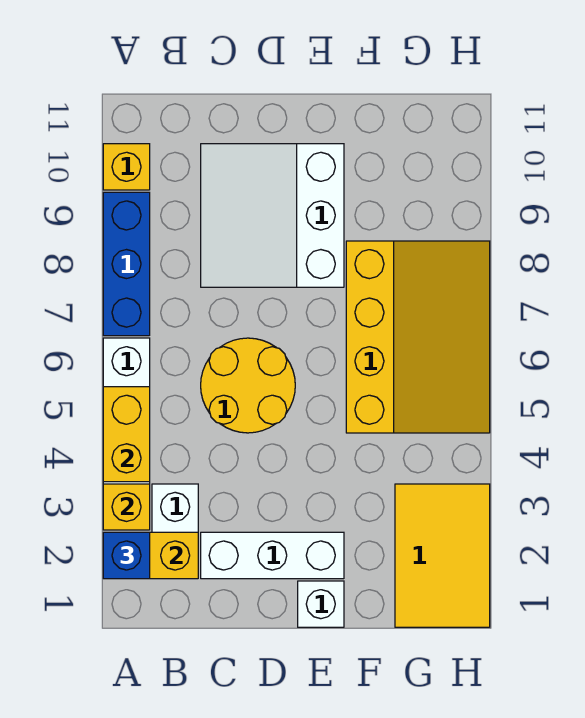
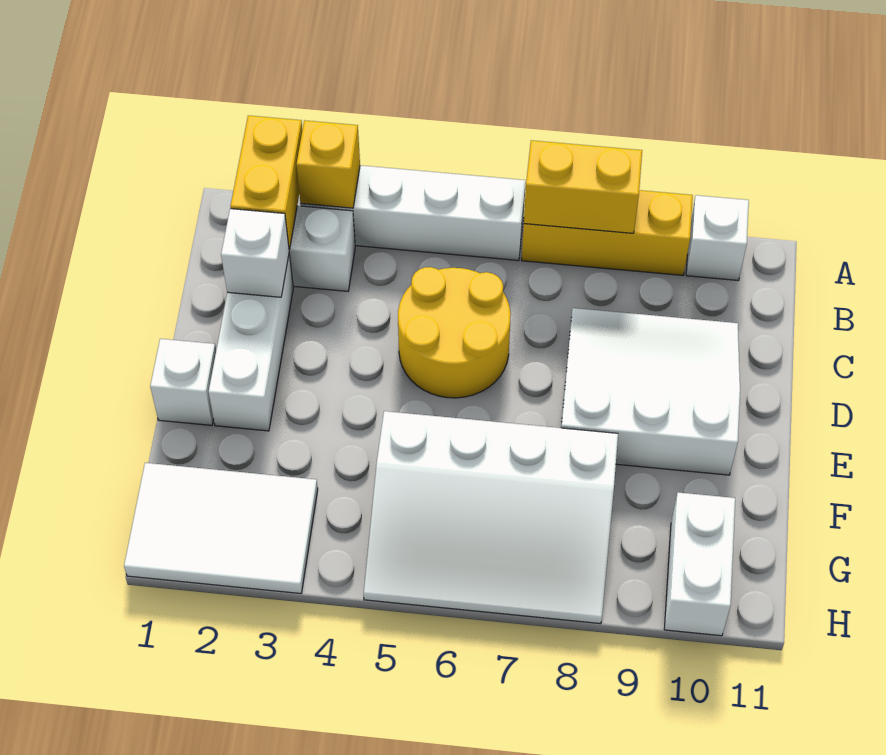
blue 1x1 brick [103,532,150,579] -> none
yellow 1x2 brick [103,387,150,482] -> yellow 1x2 brick moved to [524,140,642,233]
blue 1x3 brick [103,192,150,336] -> yellow 1x3 brick [522,190,693,275]
yellow 1x1 brick [103,144,150,190] -> white 1x1 brick [686,195,749,281]
none -> white 1x1 brick [221,209,289,297]
yellow 3x4 slope [346,241,490,433] -> white 3x4 slope [364,411,618,624]
yellow 2x3 tile [395,484,490,627] -> white 2x3 tile [124,463,318,594]
none -> white 1x2 brick [664,492,735,636]

